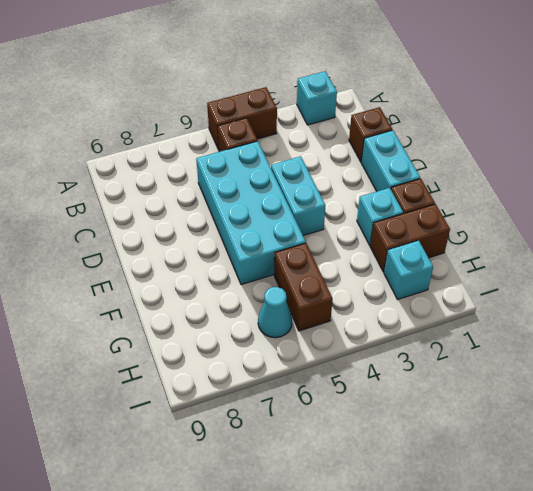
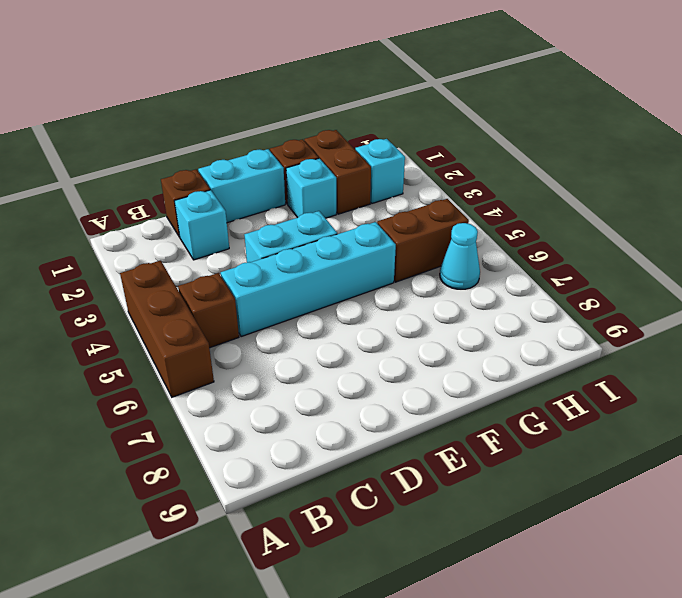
cyan 1x1 brick [297,71,337,125] -> cyan 1x1 brick moved to [175,190,229,260]
brown 1x2 brick [207,87,277,150] -> brown 1x3 brick [120,261,214,397]
cyan 2x4 brick [196,141,306,285] -> cyan 1x4 brick [221,222,396,337]

